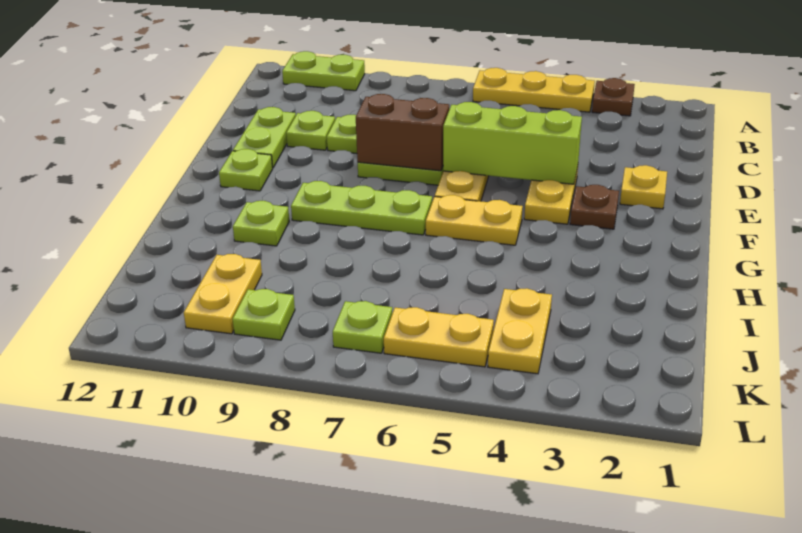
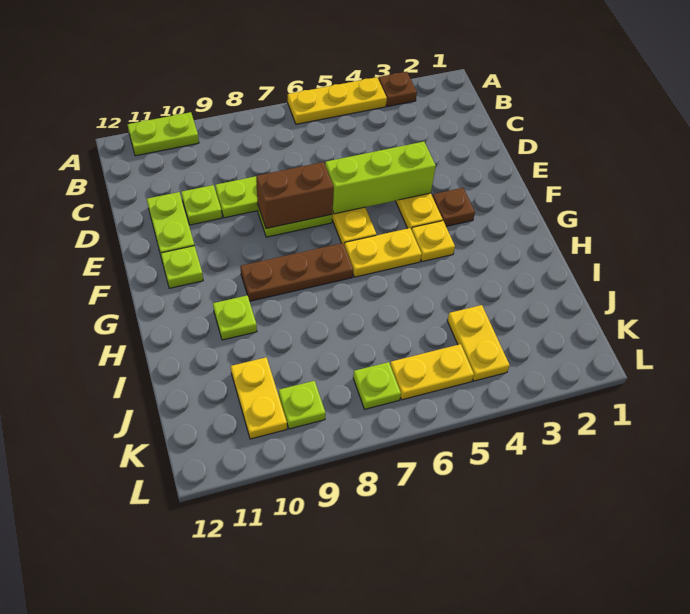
yellow 1x1 plate [620,165,667,209] -> yellow 1x1 plate moved to [412,221,455,262]
lime 1x3 plate [291,181,432,235] -> brown 1x3 plate [240,243,353,301]

